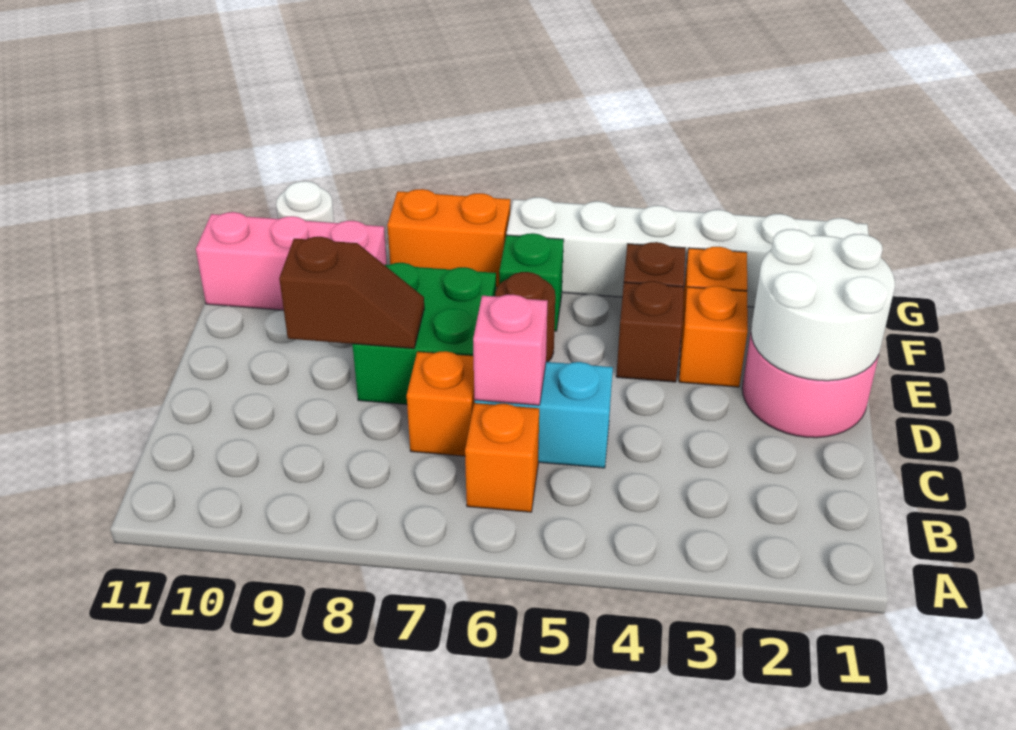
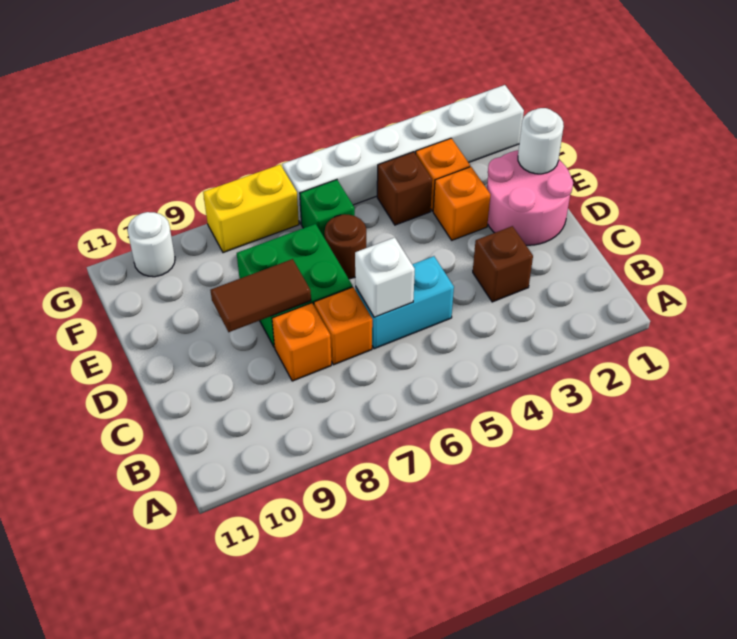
orange 1x1 brick [465,403,539,512] -> orange 1x1 brick moved to [272,303,331,381]
pink 1x1 brick [473,295,547,405] -> white 1x1 brick [355,237,415,317]
white 2x2 round brick [751,229,895,381] -> white 1x1 round brick [518,108,564,174]
brown 1x2 slope [279,237,424,349] -> brown 1x2 tile [211,259,311,332]
brown 1x1 brick [616,281,684,382] -> brown 1x1 brick moved to [473,226,533,302]
pink 1x3 brick [196,212,387,310] -> none
orange 1x2 brick [387,189,510,288] -> yellow 1x2 brick [203,165,299,253]

